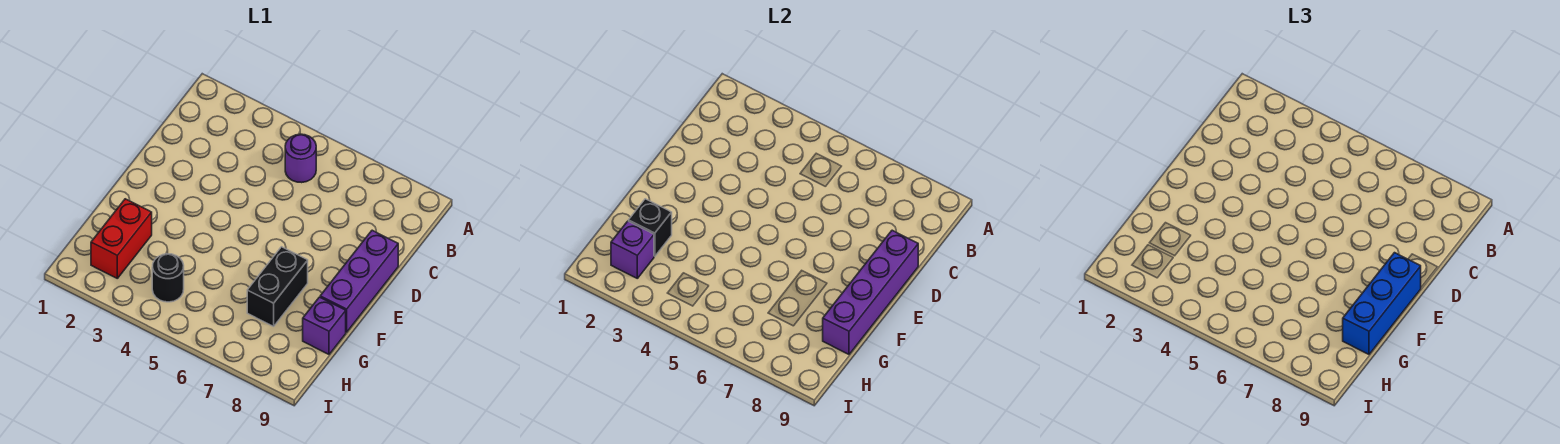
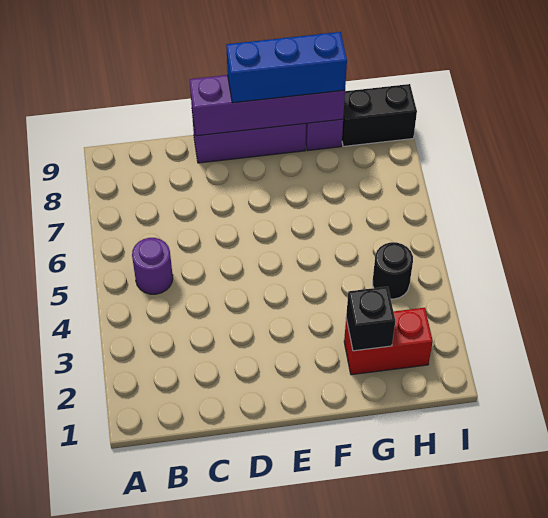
black 1x2 brick [247,247,308,326] -> black 1x2 brick moved to [342,84,417,146]
purple 1x1 brick [611,221,654,278] -> none

